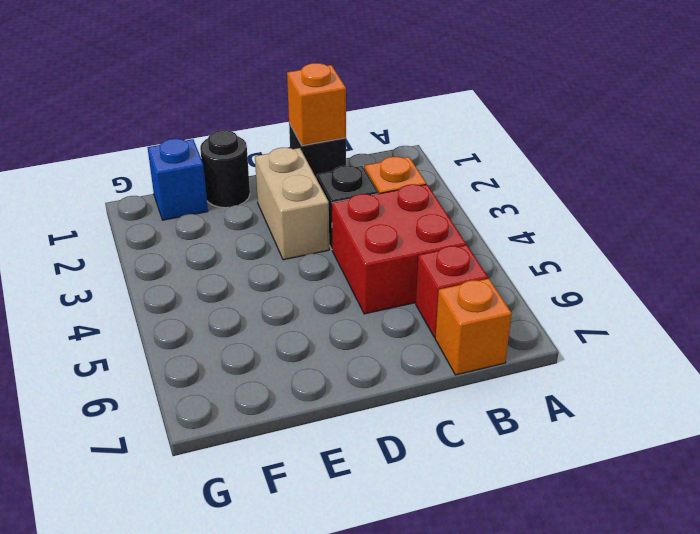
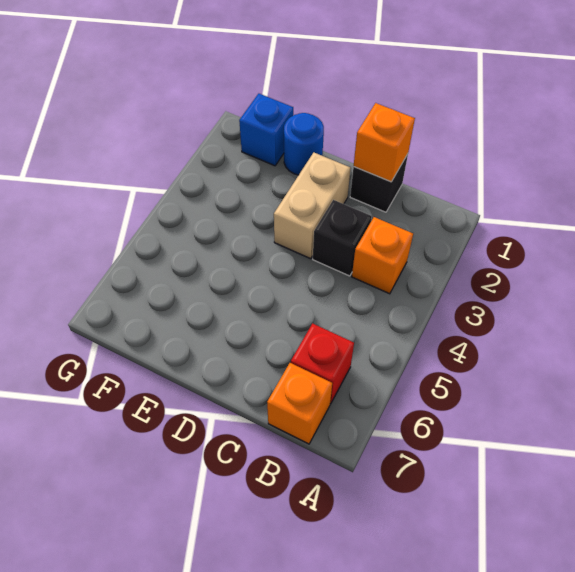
red 2x2 brick [332,184,466,314] -> none
black 1x1 round brick [200,130,250,208] -> blue 1x1 round brick [284,113,324,175]

